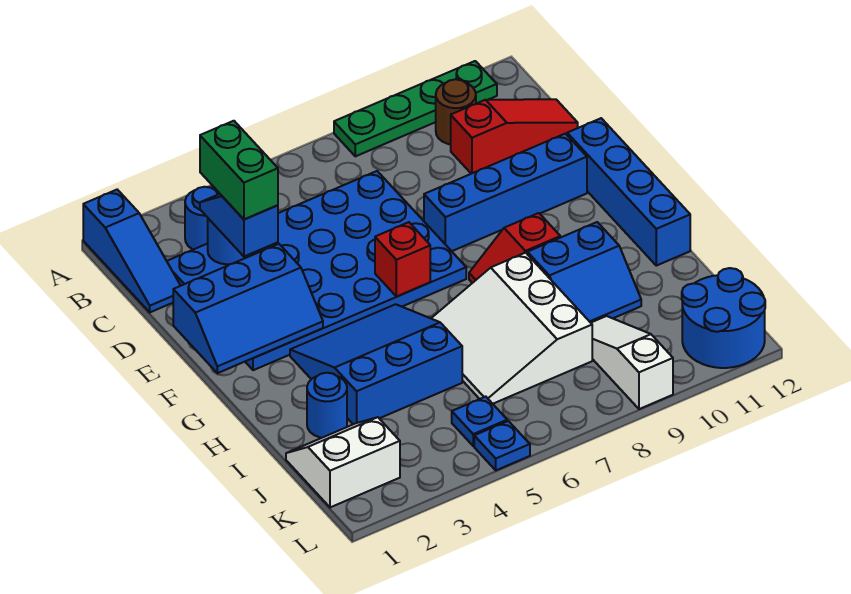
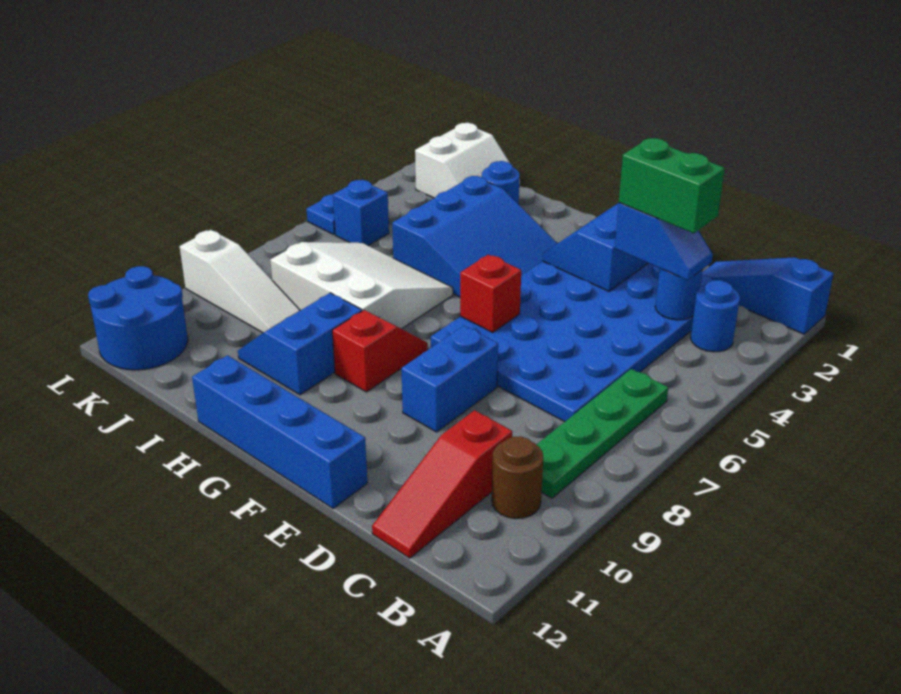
green 1x4 plate [334,61,497,156] -> green 1x4 plate moved to [536,369,668,498]
blue 1x4 brick [424,134,587,251] -> blue 1x2 brick [401,326,498,432]
blue 1x1 plate [452,397,507,446] -> blue 1x1 brick [333,180,389,245]

